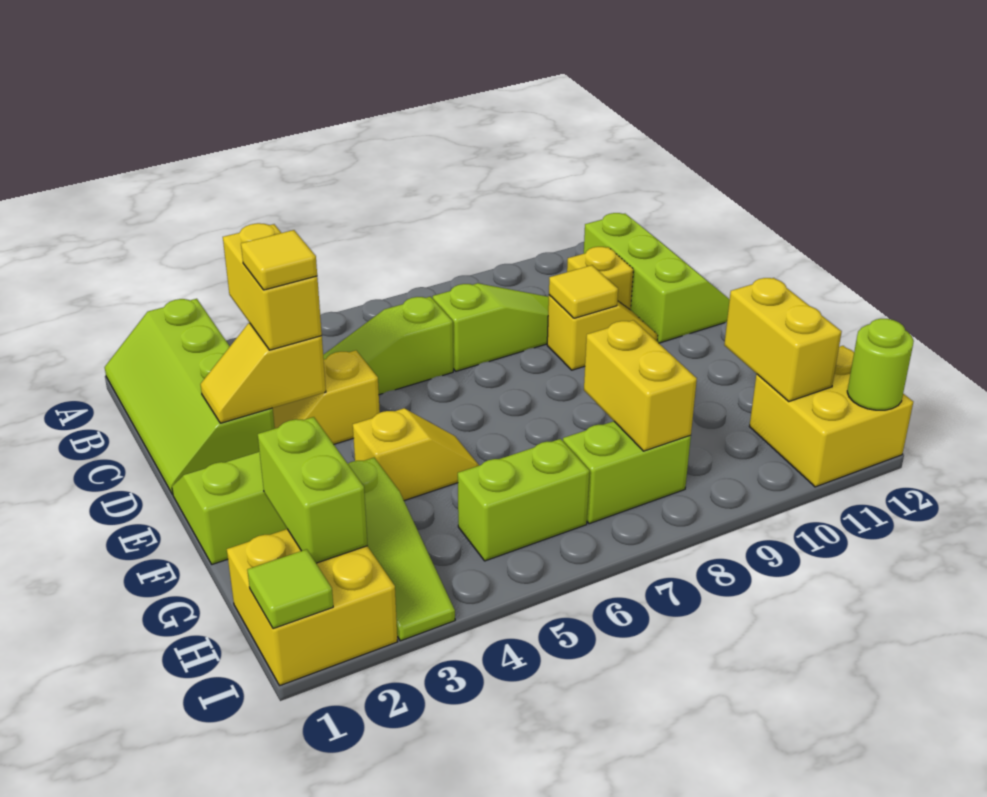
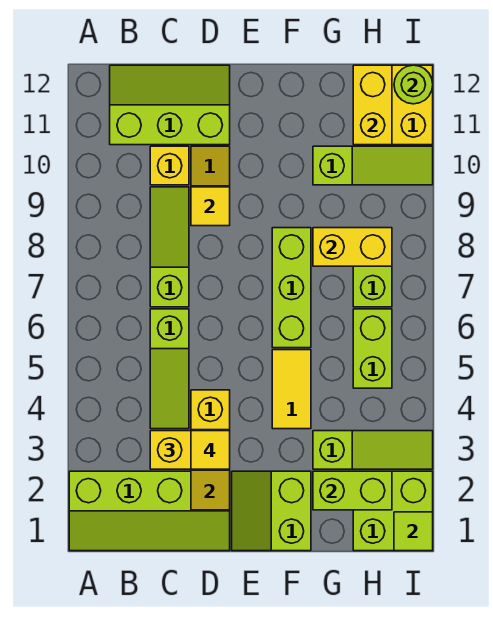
yellow 1x2 slope [353,408,479,501] -> yellow 1x2 tile [272,350,311,429]
none -> lime 1x3 brick [272,228,311,348]
none -> lime 1x3 slope [313,146,433,185]
yellow 1x2 brick [724,278,842,401] -> yellow 1x2 brick turned to [353,65,392,145]
yellow 2x2 brick [227,529,397,686] -> lime 2x2 brick [353,471,433,551]

